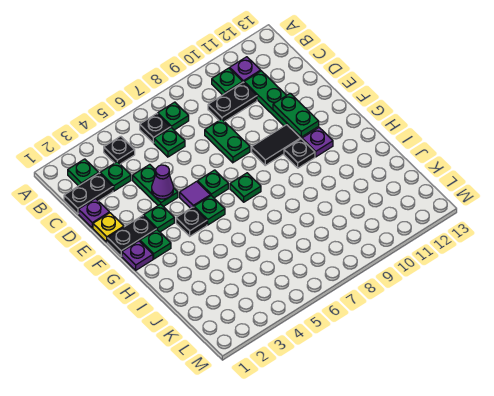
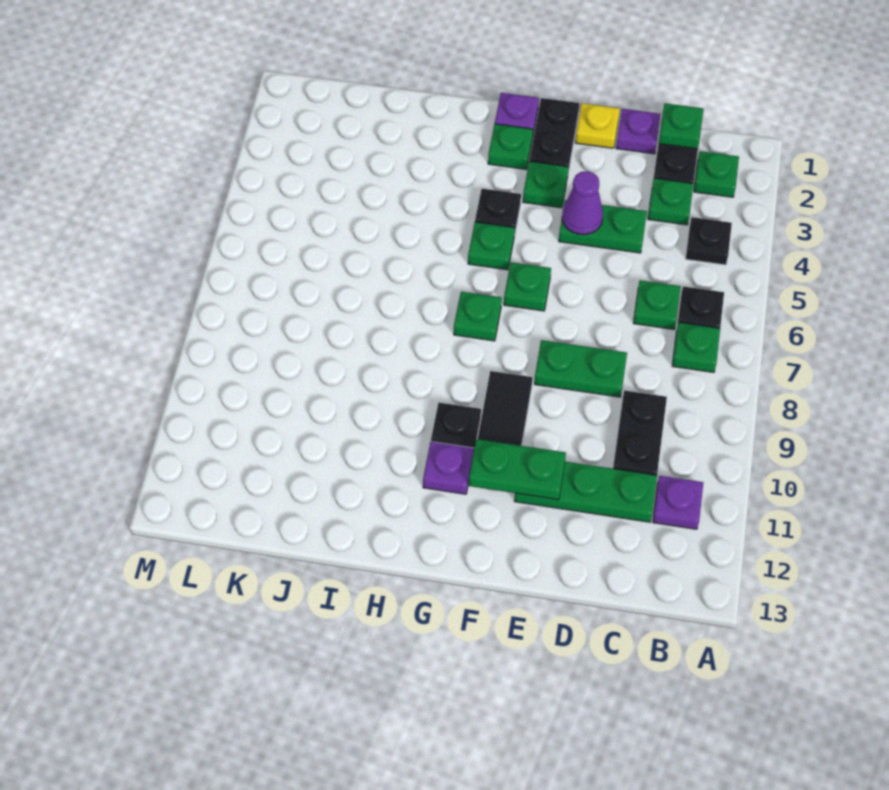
green 1x1 plate [212,68,243,95] -> green 1x1 plate moved to [658,103,703,149]
purple 1x1 tile [180,181,210,208] -> none

